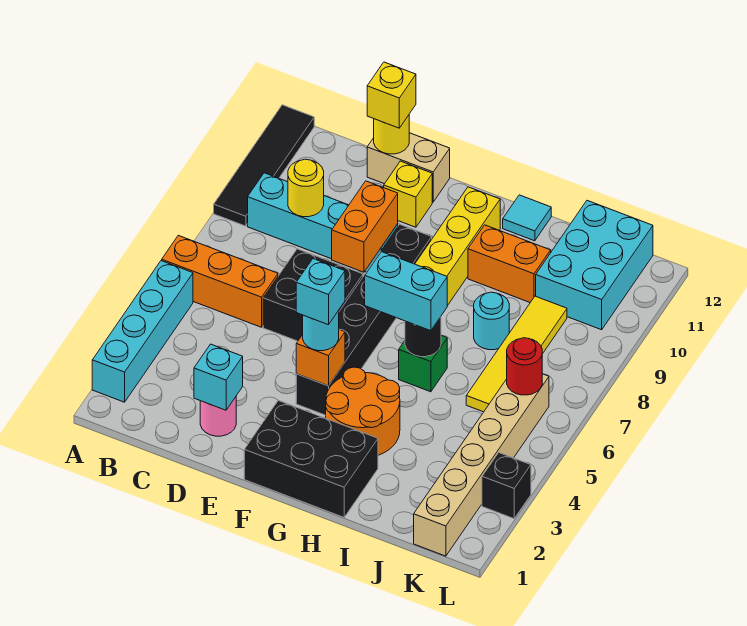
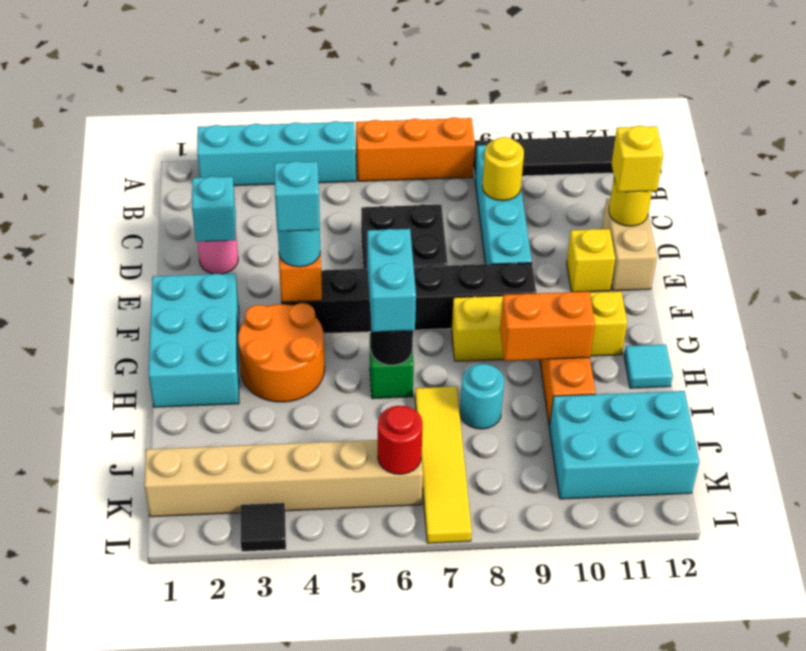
orange 1x3 brick [162,235,278,327] -> orange 1x3 brick turned to [356,117,475,181]
orange 1x2 brick [332,181,398,272] -> orange 1x2 brick moved to [500,292,595,361]
black 2x3 brick [244,400,378,517] -> cyan 2x3 brick [149,273,239,407]
yellow 1x4 tile [466,296,567,412] -> yellow 1x4 tile turned to [415,387,472,543]
black 1x1 brick [482,453,531,519] -> black 1x1 tile [241,503,286,551]

